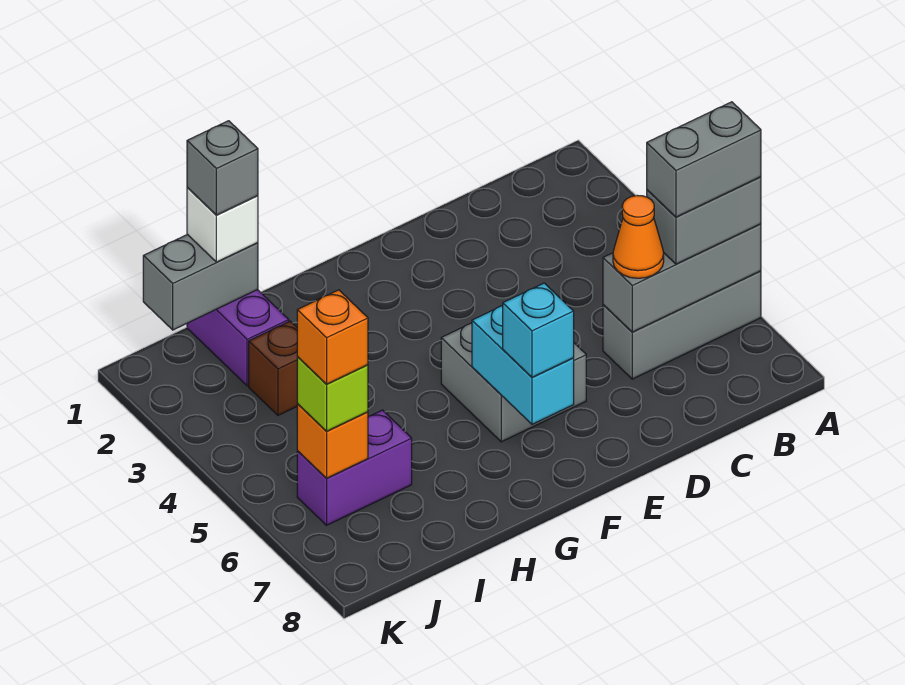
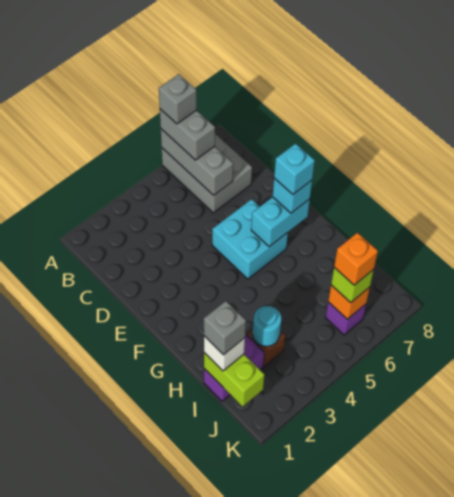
grey 1x3 brick [603,271,761,379] -> grey 2x3 brick [162,134,252,213]
grey 1x2 brick [647,102,761,217] -> grey 1x1 brick [159,74,197,124]
orange 1x1 cone [613,195,664,278] -> none
grey 2x2 brick [441,323,586,442] -> cyan 2x2 brick [212,199,288,279]
none -> cyan 1x1 brick [274,144,315,194]
grey 1x2 brick [143,234,258,330] -> lime 1x2 brick [204,353,264,407]
none -> cyan 1x1 round brick [252,306,281,346]
purple 1x2 brick [297,410,412,525] -> purple 1x1 brick [326,302,366,335]

